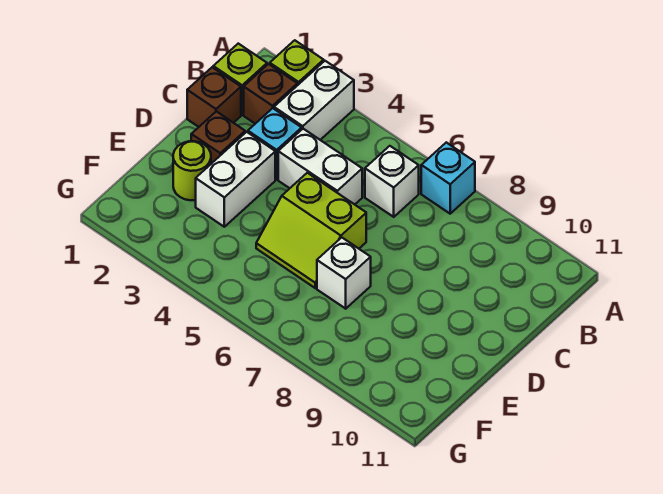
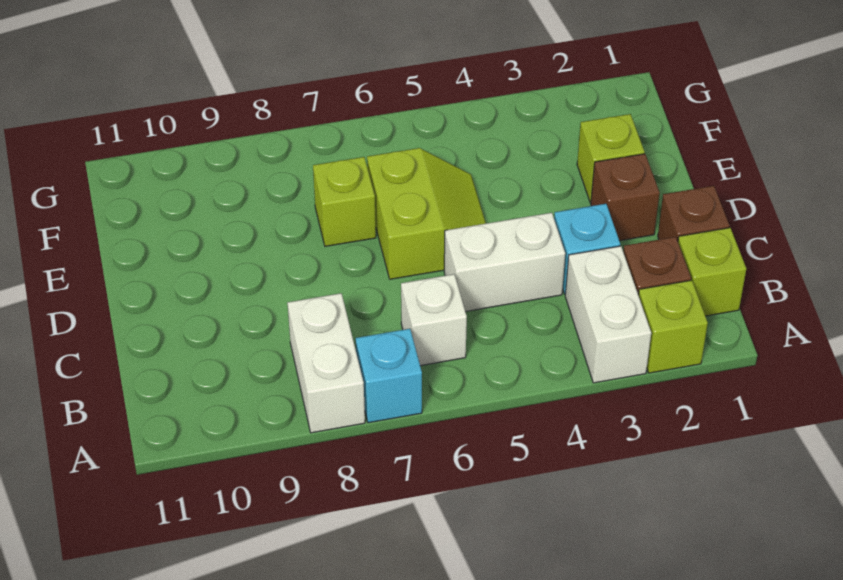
white 1x2 brick [196,132,275,227] -> white 1x2 brick moved to [287,293,365,433]
lime 2x2 slope [256,173,366,288] -> lime 2x2 slope turned to [367,148,486,279]
lime 1x1 round brick [173,141,211,200] -> lime 1x1 brick [577,114,645,202]
white 1x1 brick [317,237,371,309] -> lime 1x1 brick [313,157,376,246]

